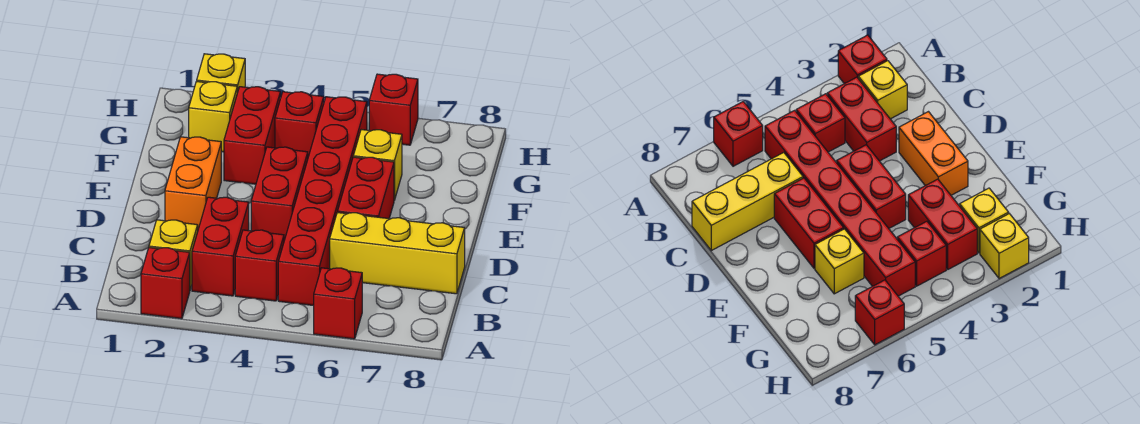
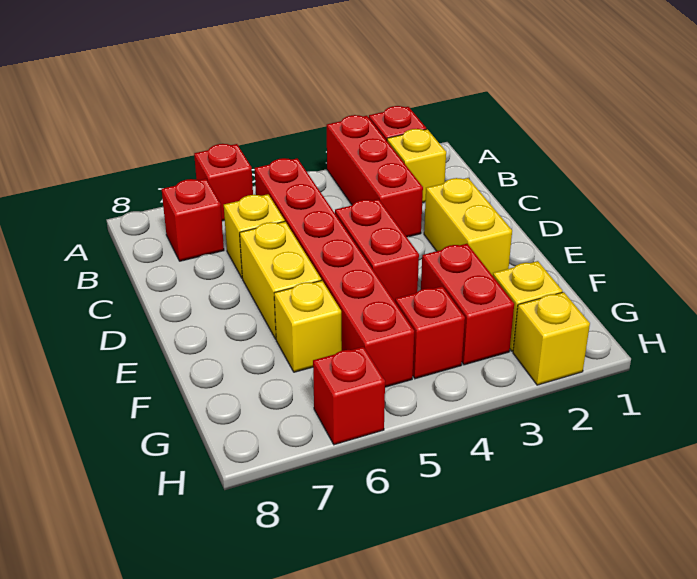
red 1x2 brick [192,197,249,296] -> red 1x3 brick [327,115,423,237]
red 1x1 brick [235,230,284,301] -> red 1x1 brick moved to [162,179,224,261]
yellow 1x3 brick [330,212,465,294] -> yellow 1x1 brick [224,194,285,278]
orange 1x2 brick [165,137,221,229] -> yellow 1x2 brick [424,178,512,276]
red 1x2 brick [338,157,394,219] -> yellow 1x2 brick [240,222,321,339]

